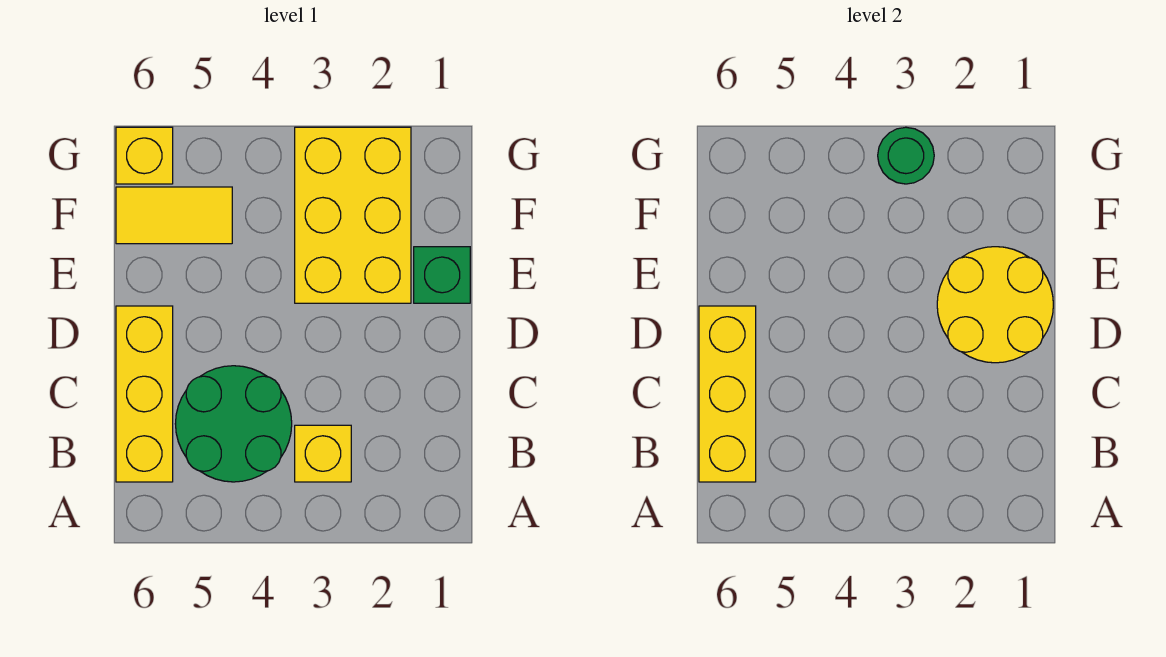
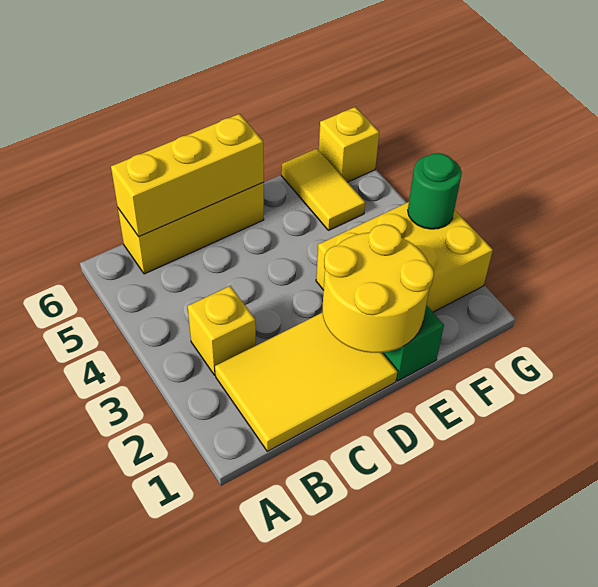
none -> yellow 2x3 tile [215,312,397,451]
green 2x2 round brick [175,366,292,482] -> none

